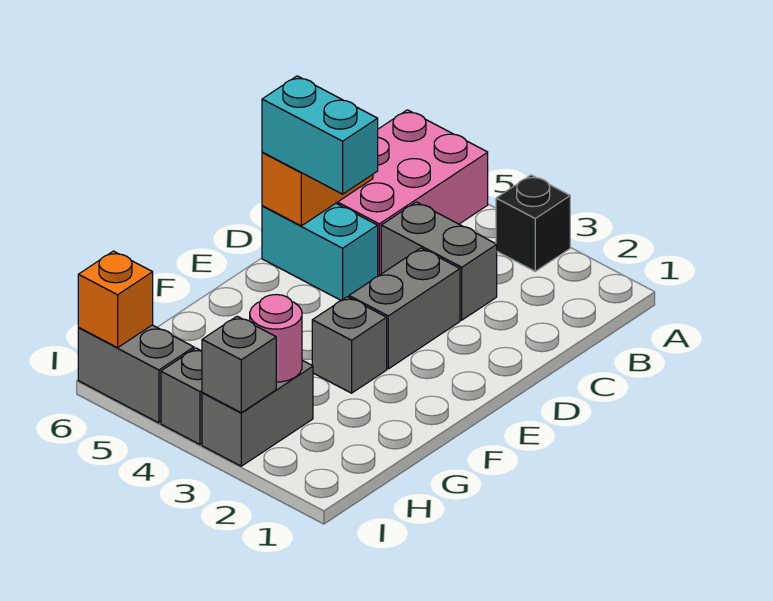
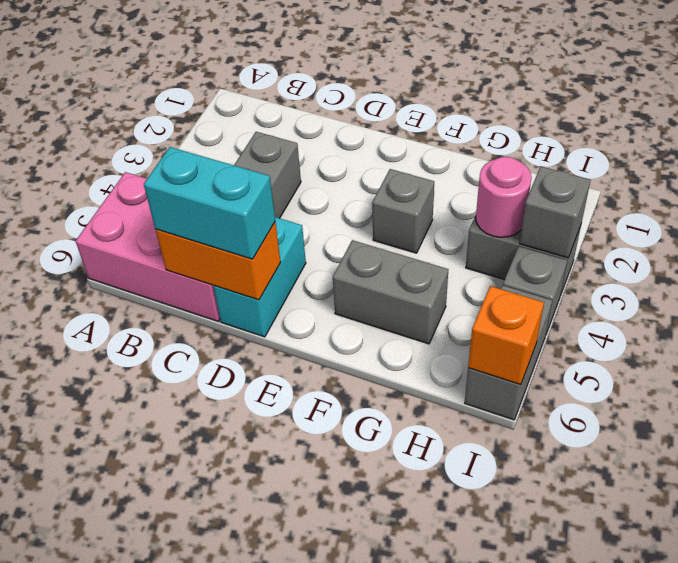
black 1x1 brick [496,175,570,271] -> none
grey 1x2 brick [349,248,460,369] -> grey 1x2 brick moved to [333,240,448,344]
cyan 1x2 brick [262,76,378,194] -> cyan 1x2 brick turned to [144,147,275,259]

